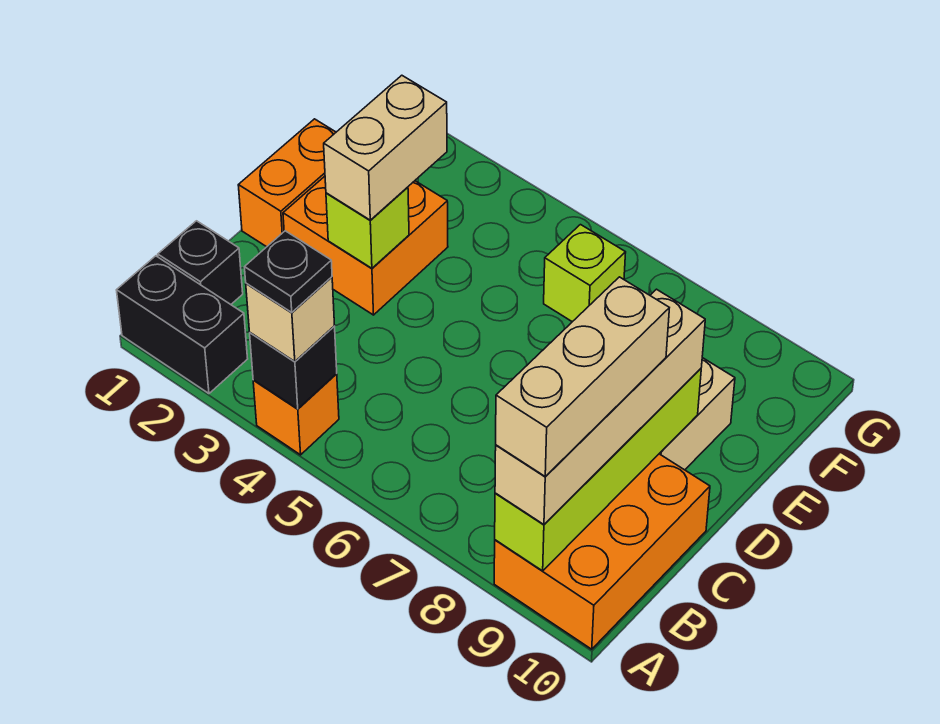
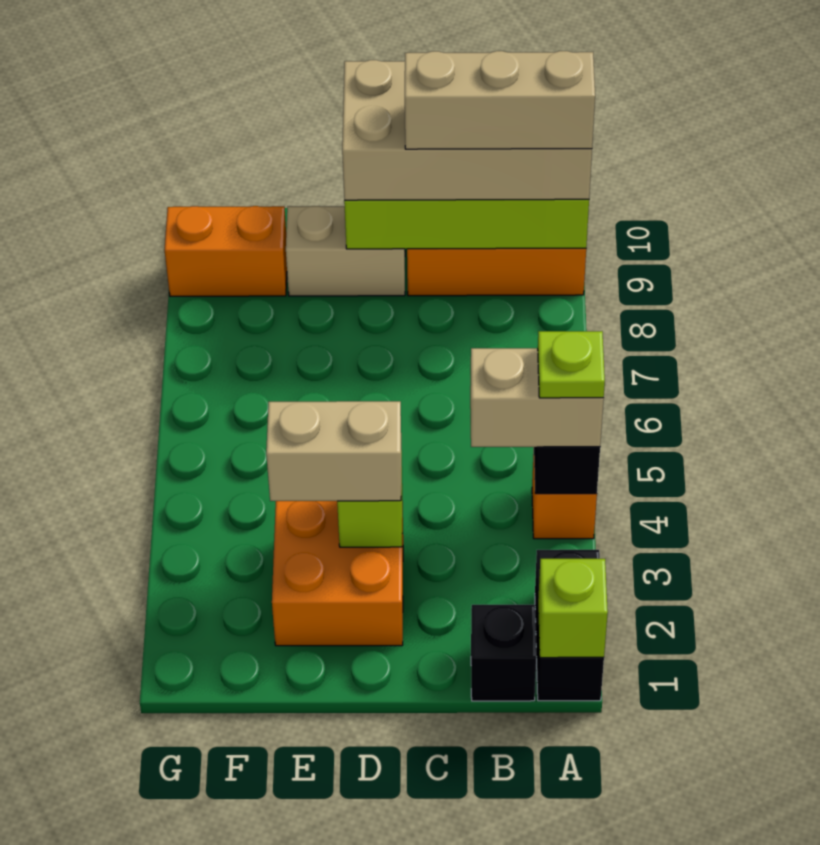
tan 1x1 brick [246,277,335,362] -> tan 1x2 brick [470,348,604,447]
black 1x1 plate [244,231,332,313] -> lime 1x1 plate [538,331,605,398]
tan 1x4 brick [495,289,705,524] -> tan 2x4 brick [342,60,592,200]
orange 1x2 brick [238,119,336,247] -> orange 1x2 brick moved to [164,206,287,296]
lime 1x1 brick [544,225,626,322] -> lime 1x1 brick moved to [538,559,608,658]

